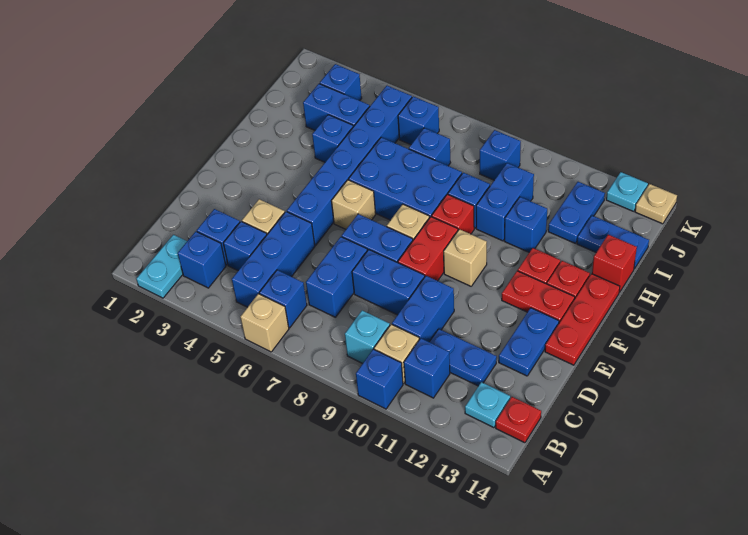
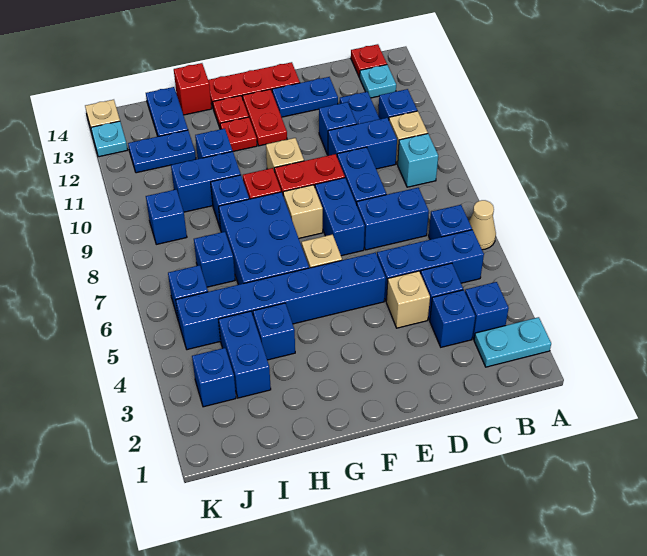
tan 1x1 brick [240,294,289,352] -> tan 1x1 cone [469,200,496,250]
blue 1x1 brick [356,349,403,409] -> blue 1x1 brick moved to [319,102,357,155]

